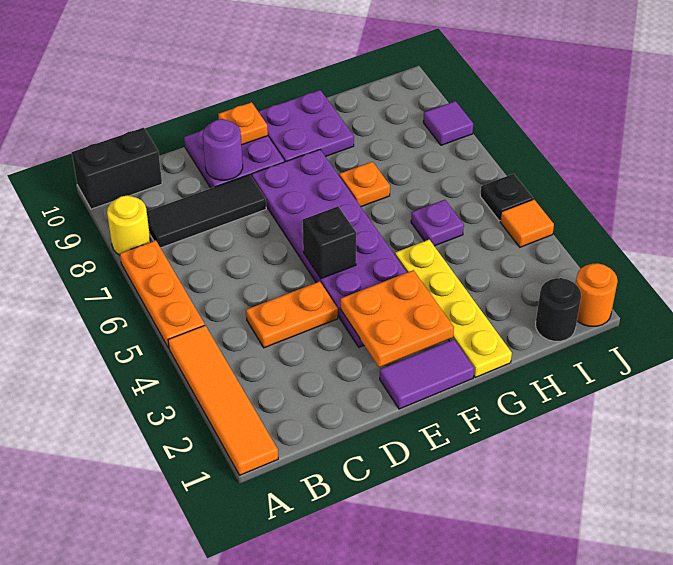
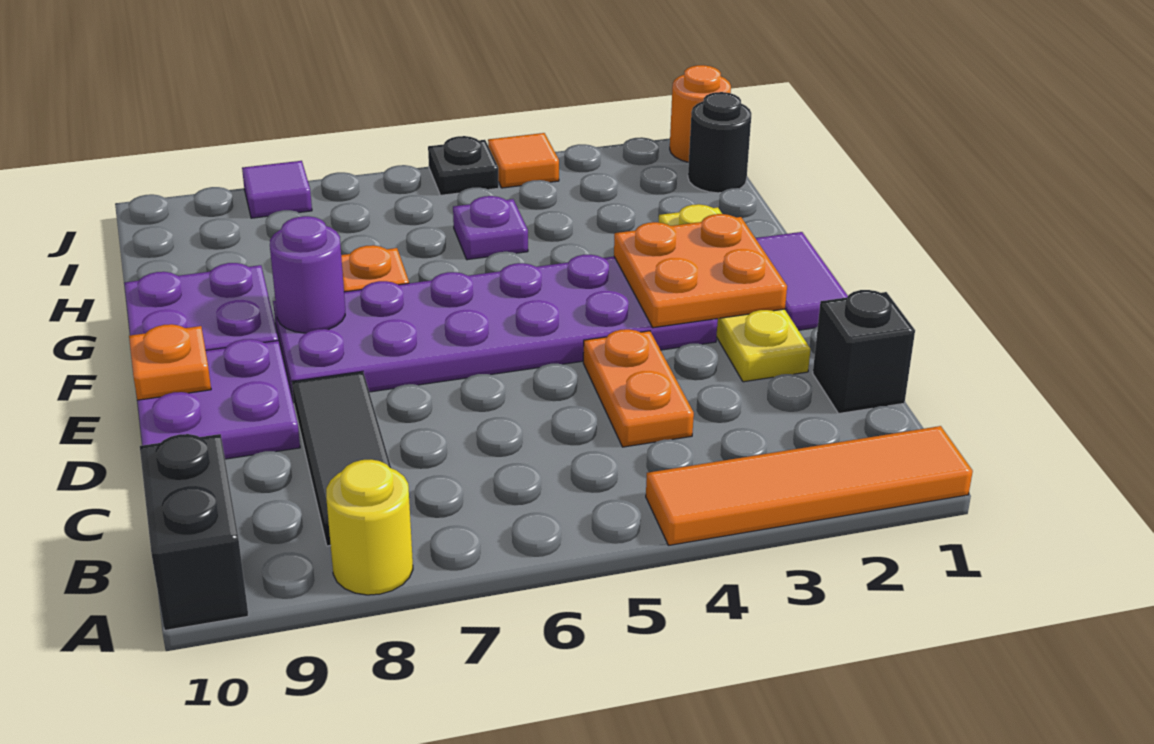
orange 1x3 plate [120,240,205,348] -> none
purple 1x1 round brick [203,119,243,180] -> purple 1x1 round brick moved to [270,216,345,333]
black 1x1 brick [303,206,356,279] -> black 1x1 brick moved to [813,290,915,413]
yellow 1x4 plate [395,240,512,377] -> yellow 1x4 plate turned to [659,204,811,382]

